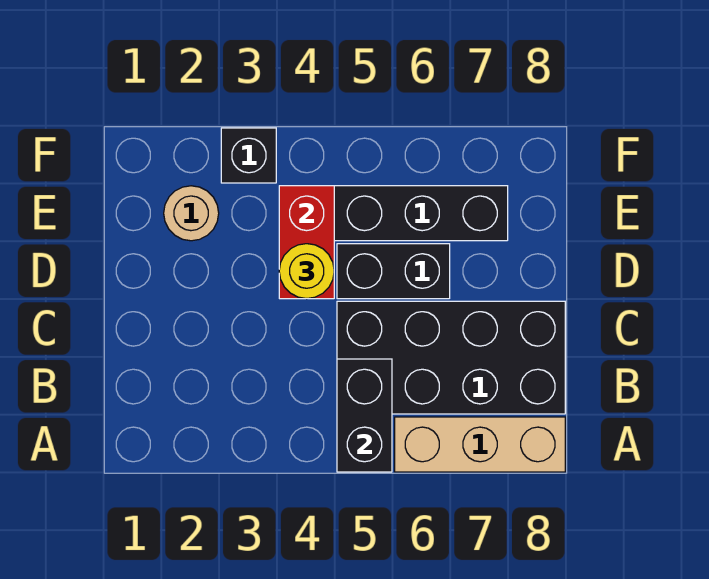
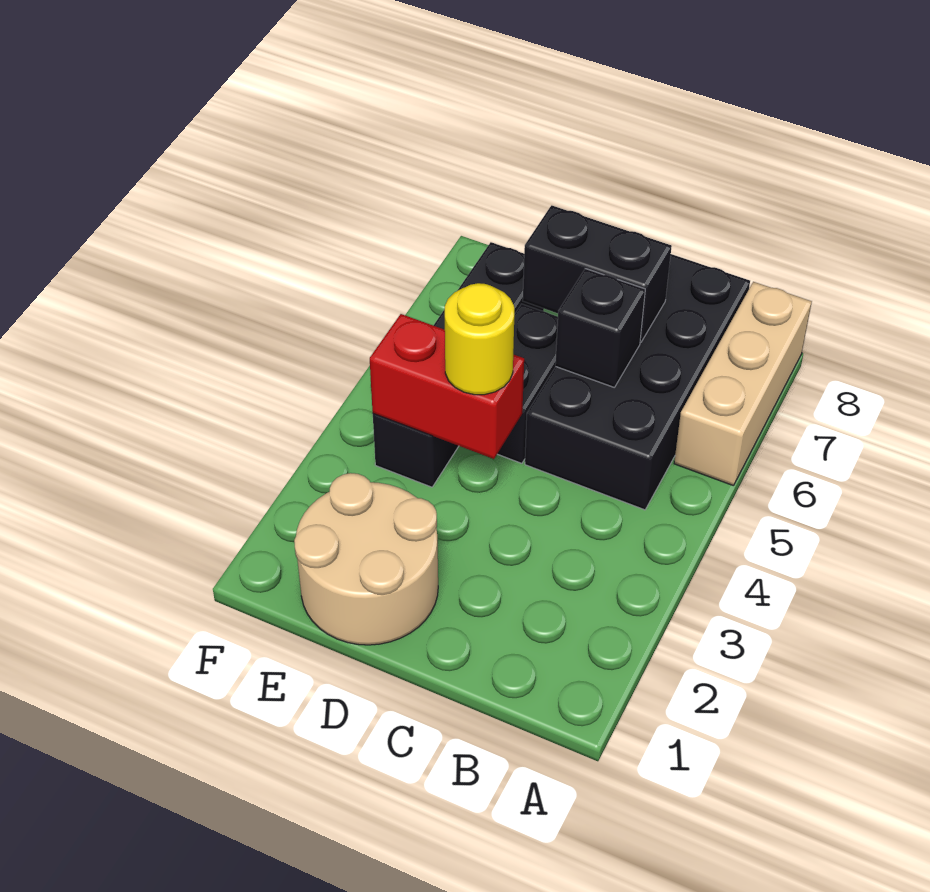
black 1x2 brick [337,359,392,472] -> black 1x2 brick moved to [523,205,672,342]
tan 1x1 round brick [164,186,219,241] -> tan 2x2 round brick [294,473,438,645]
black 1x1 brick [221,128,276,183] -> black 1x1 brick moved to [555,269,645,387]

